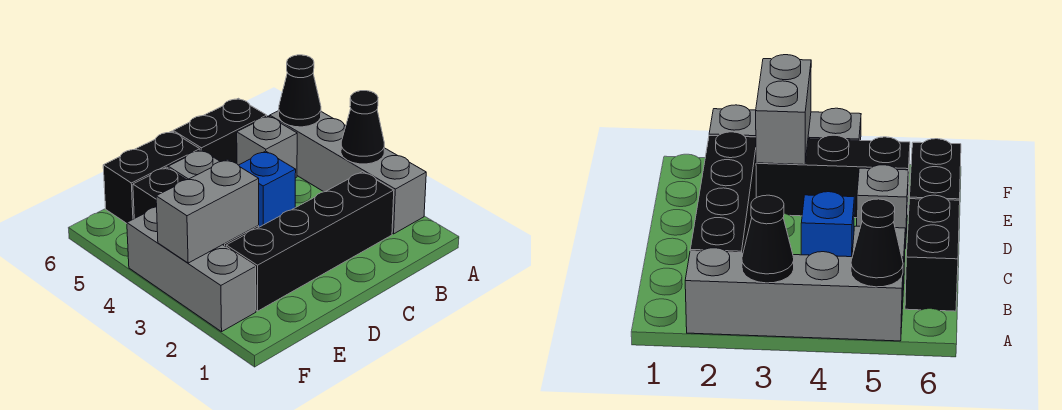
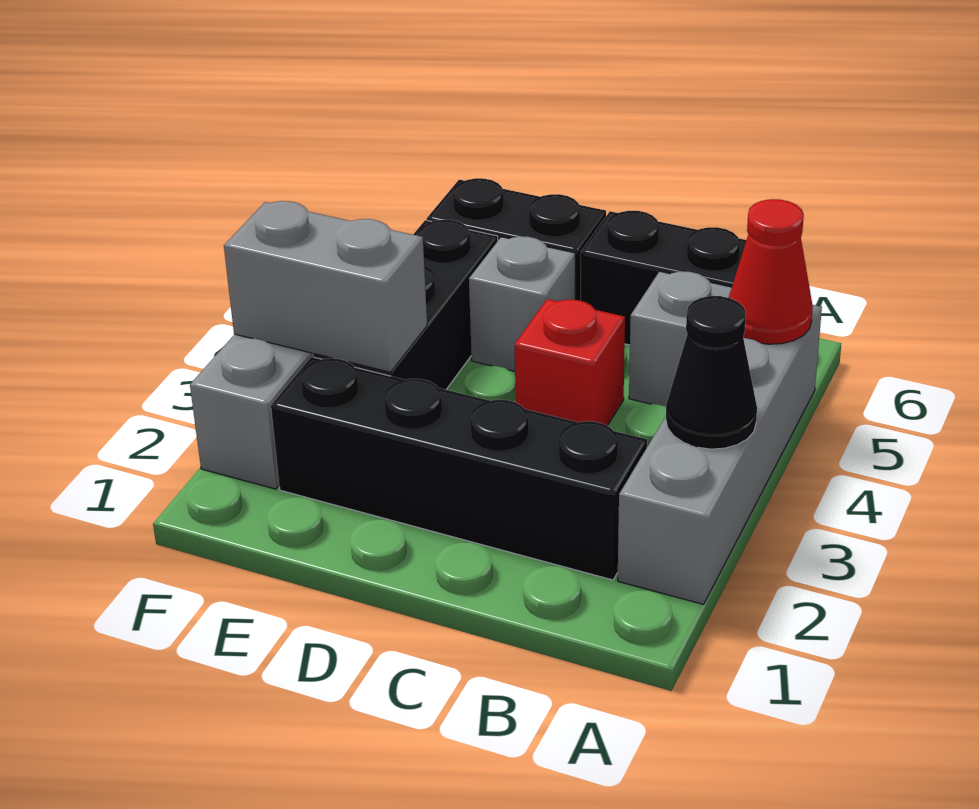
black 1x1 cone [279,55,321,127] -> red 1x1 cone [729,199,813,344]
blue 1x1 brick [239,151,296,227] -> red 1x1 brick [515,299,625,426]

